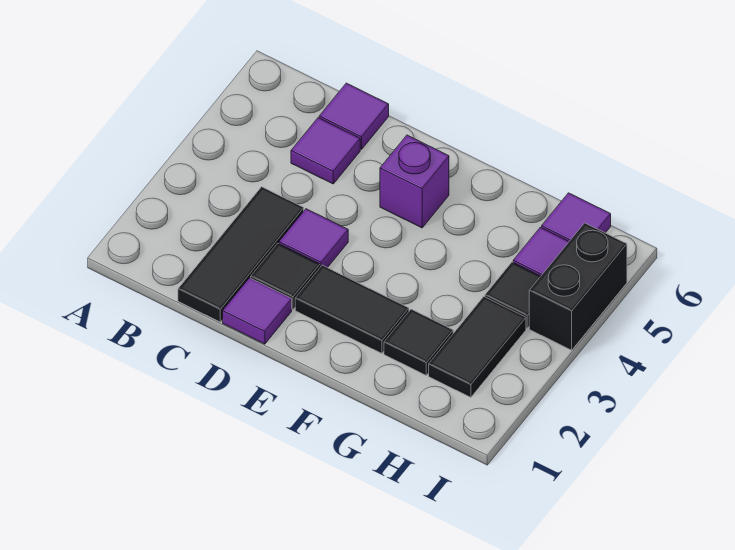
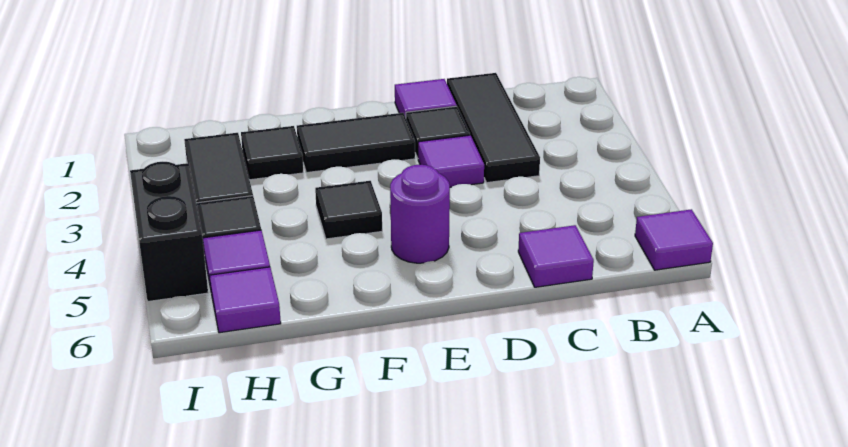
purple 1x1 tile [291,118,360,184] -> purple 1x1 tile moved to [635,209,713,270]
purple 1x1 brick [380,135,449,228] -> purple 1x1 round brick [390,165,450,263]
none -> black 1x1 tile [315,181,382,239]

